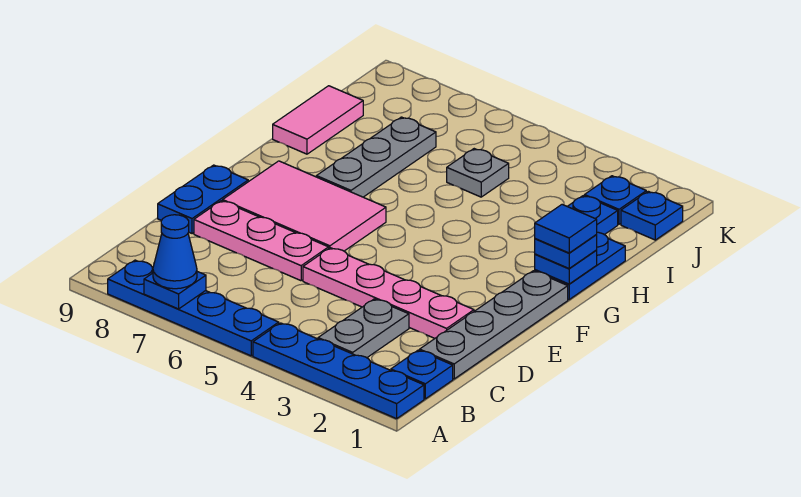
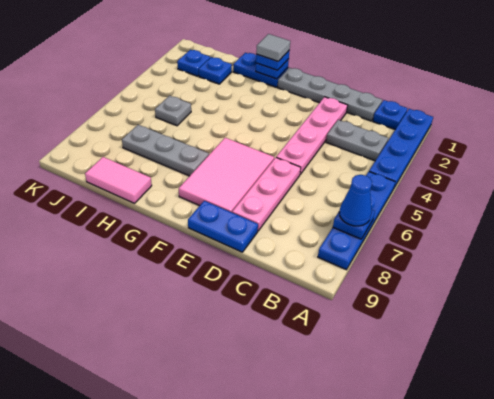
blue 1x1 tile [535,205,597,253] -> grey 1x1 tile [256,34,290,61]
blue 1x1 plate [621,191,683,240] -> none

